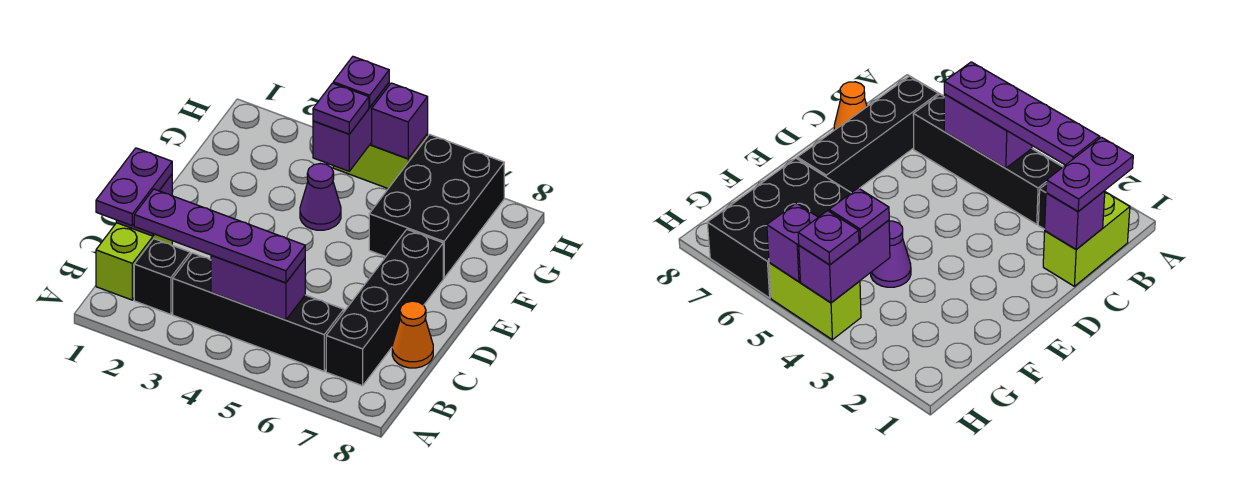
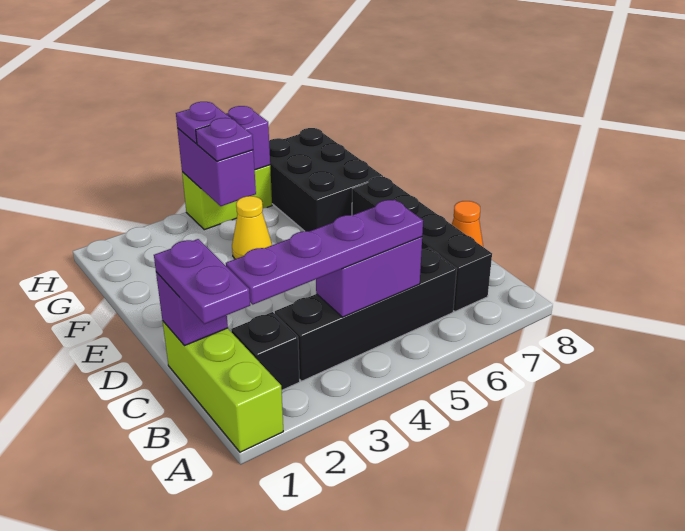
lime 1x2 brick [96,223,172,300] -> lime 1x3 brick [163,322,283,452]
purple 1x1 cone [300,164,341,230] -> yellow 1x1 cone [232,196,272,259]

